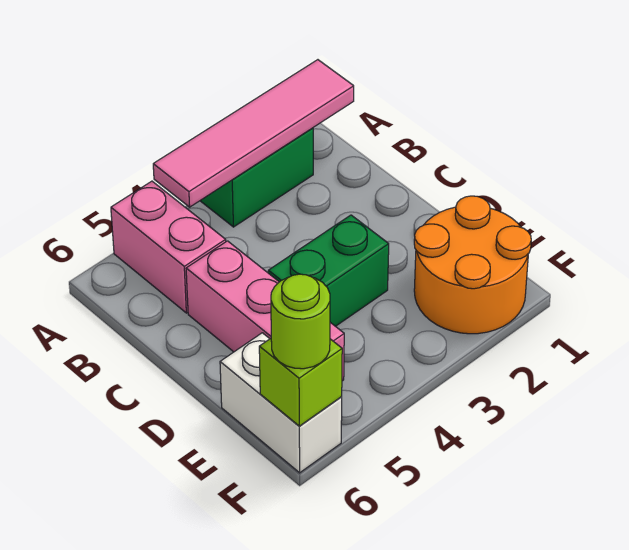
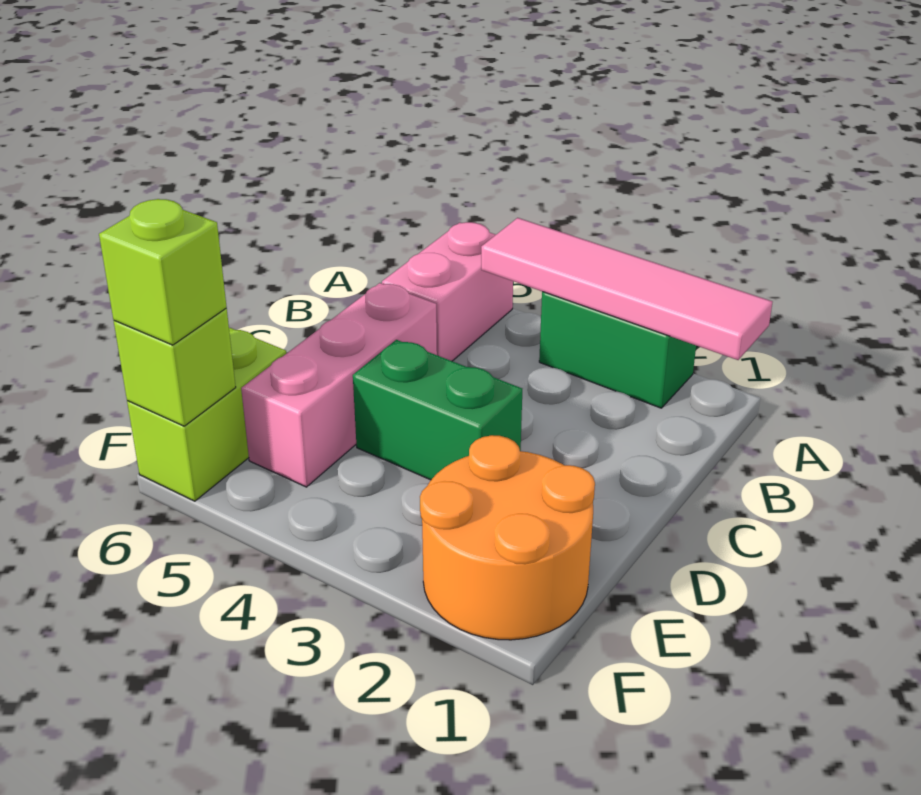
white 1x2 brick [220,333,342,473] -> lime 1x2 brick [127,328,286,501]
lime 1x1 round brick [271,274,330,369] -> lime 1x1 brick [99,199,227,345]

